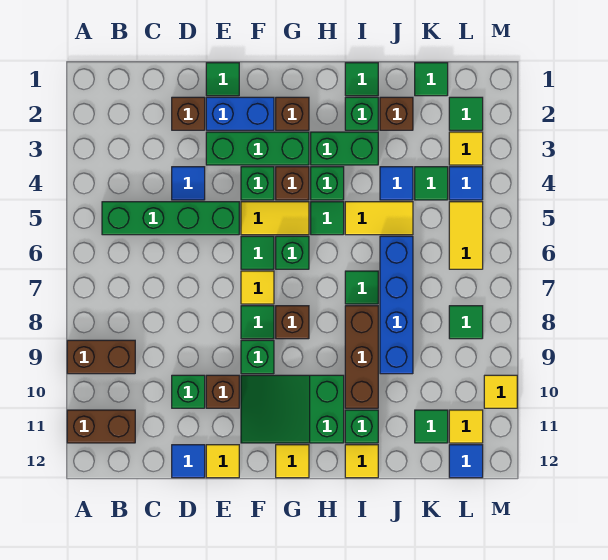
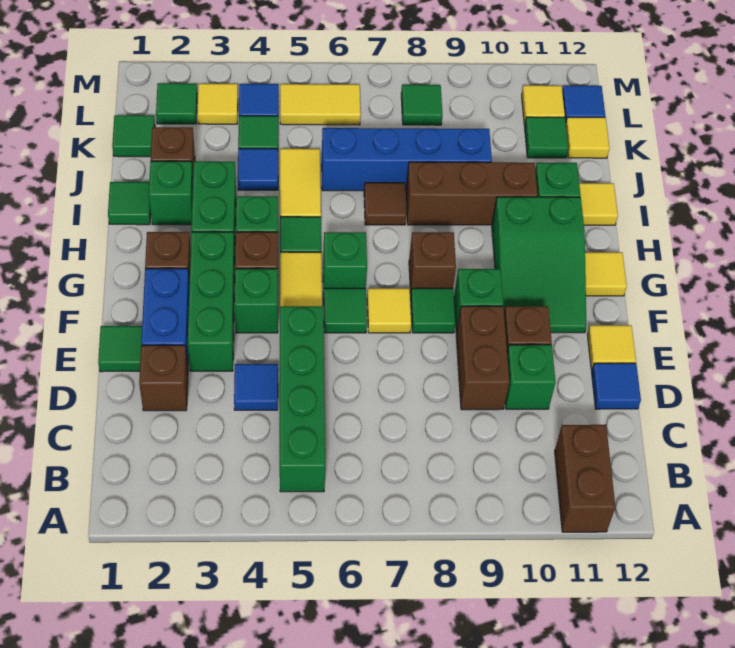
brown 1x2 brick [67,340,135,374] -> brown 1x2 brick moved to [456,306,509,410]
green 1x1 tile [345,271,378,304] -> brown 1x1 tile [364,183,406,225]
yellow 1x1 tile [484,375,517,408] -> yellow 1x1 tile moved to [566,117,609,158]

